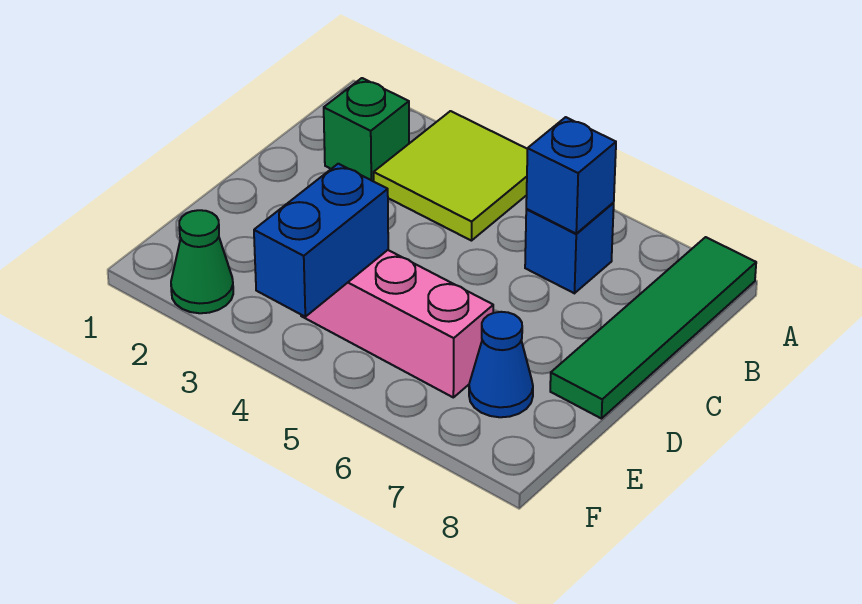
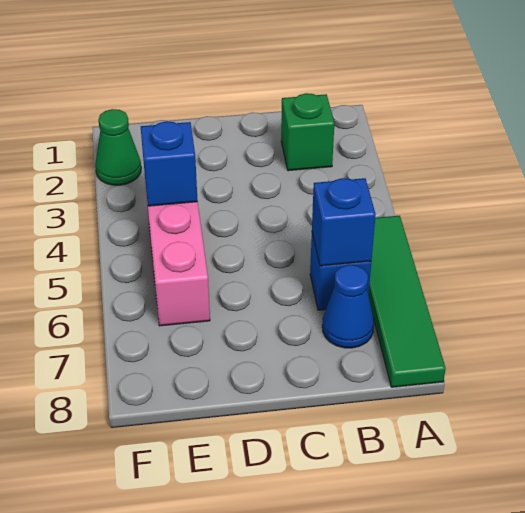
lime 2x2 tile [374,111,527,241] -> none
green 1x4 tile [550,237,756,419] -> green 1x4 tile turned to [369,216,446,387]
blue 1x2 brick [254,164,388,317] -> blue 1x1 brick [141,121,198,206]
blue 1x1 cone [469,312,533,417] -> blue 1x1 cone moved to [322,265,374,348]

